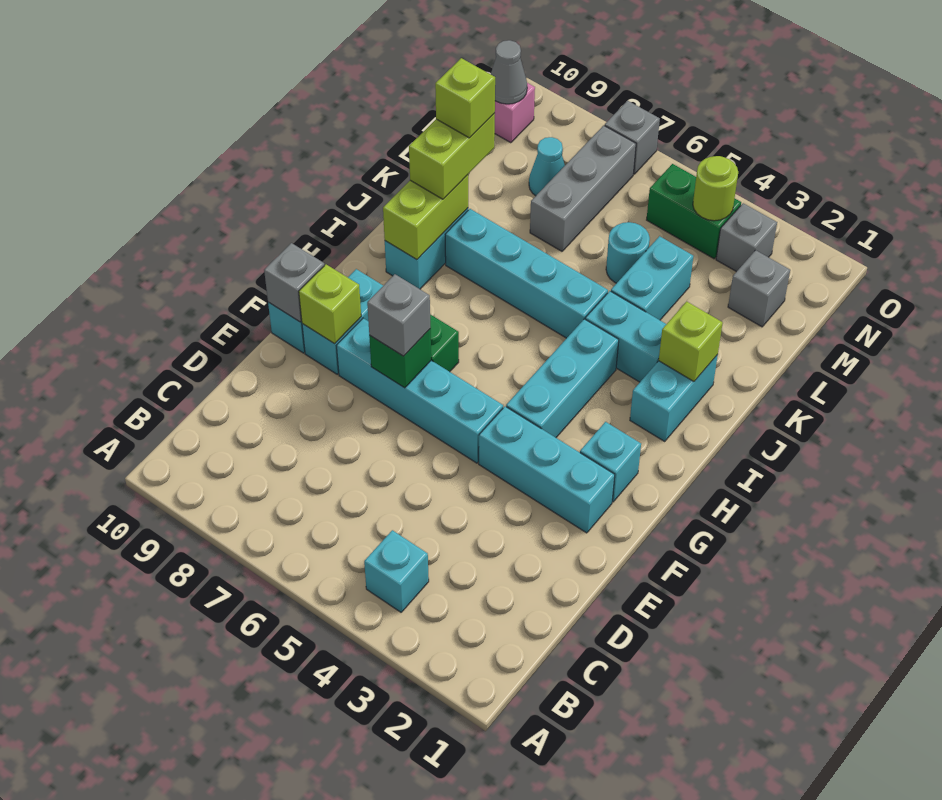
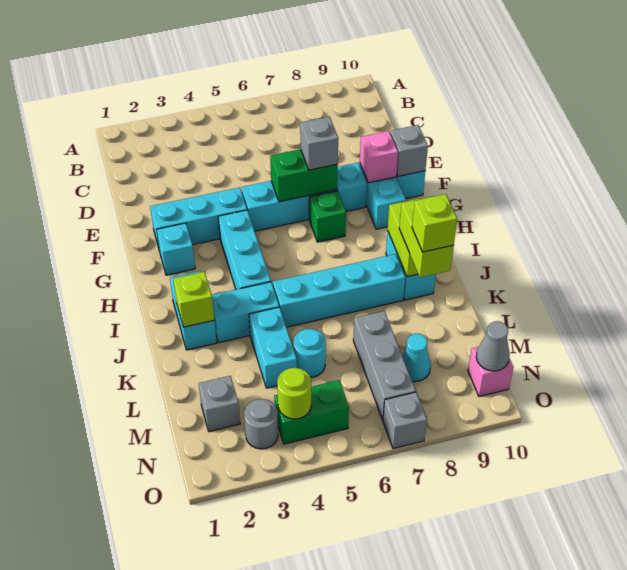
cyan 1x1 brick [364,530,429,612] -> none
green 1x1 brick [369,329,431,388] -> green 1x2 brick [270,149,338,202]
lime 1x1 brick [299,264,361,344] -> pink 1x1 brick [360,131,398,183]
grey 1x1 brick [716,203,777,272] -> grey 1x1 round brick [244,399,278,449]

